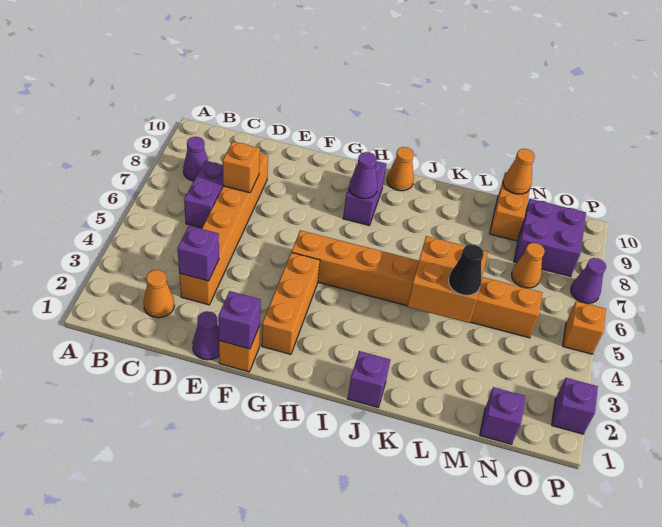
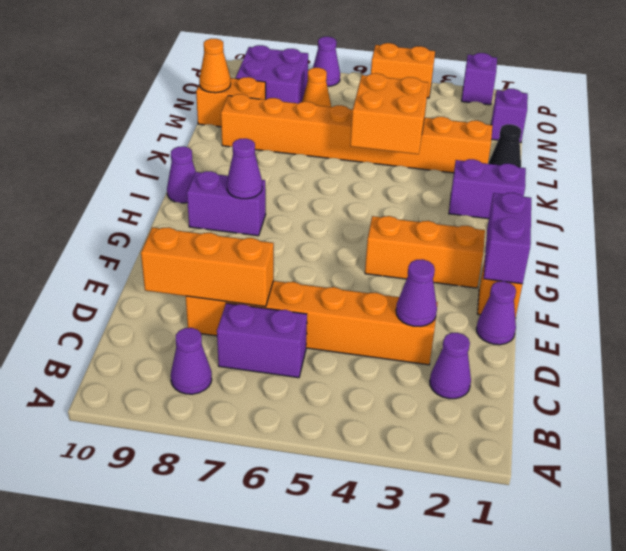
orange 1x1 cone [143,270,174,318] -> purple 1x1 cone [430,333,471,399]
purple 1x1 brick [177,226,219,281] -> purple 1x1 cone [396,259,437,326]
orange 1x1 brick [223,142,260,193] -> orange 1x3 brick [141,227,274,307]
purple 1x1 brick [218,291,261,349] -> purple 1x2 brick [484,193,531,284]
orange 1x8 brick [292,230,543,338] -> orange 1x8 brick turned to [221,94,492,173]
orange 1x1 cone [387,147,414,191] -> purple 1x1 cone [167,146,196,203]
purple 1x1 brick [347,351,390,407] -> purple 1x2 brick [449,159,526,219]
black 1x1 cone [449,244,484,295] -> black 1x1 cone moved to [489,124,521,167]
orange 1x1 brick [563,301,606,354] -> orange 1x2 brick [371,43,435,98]

